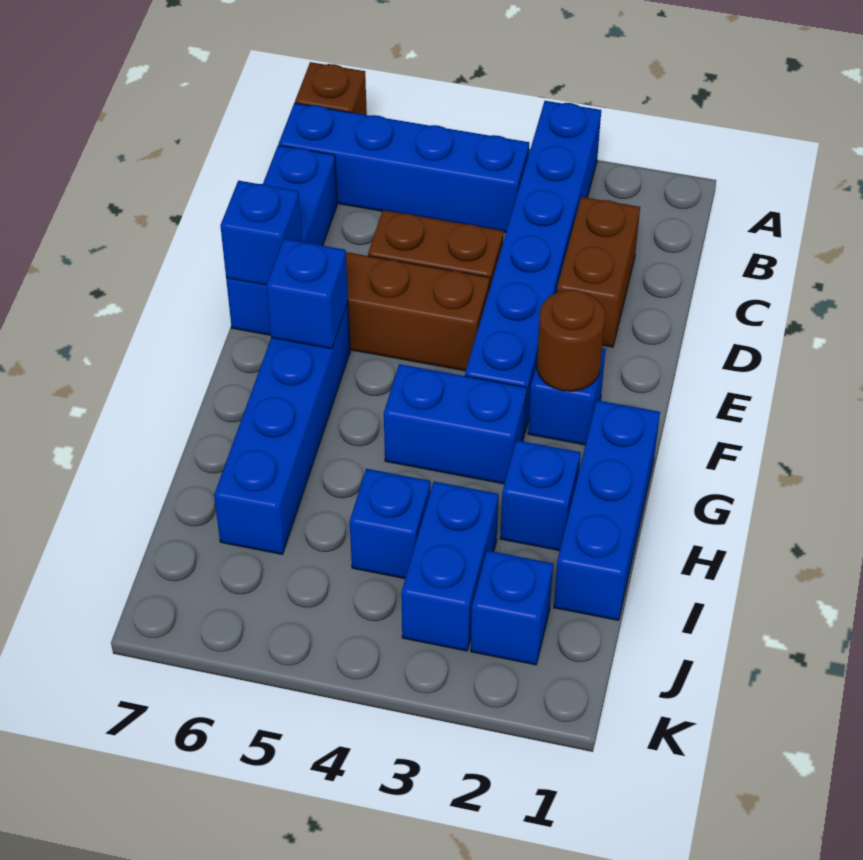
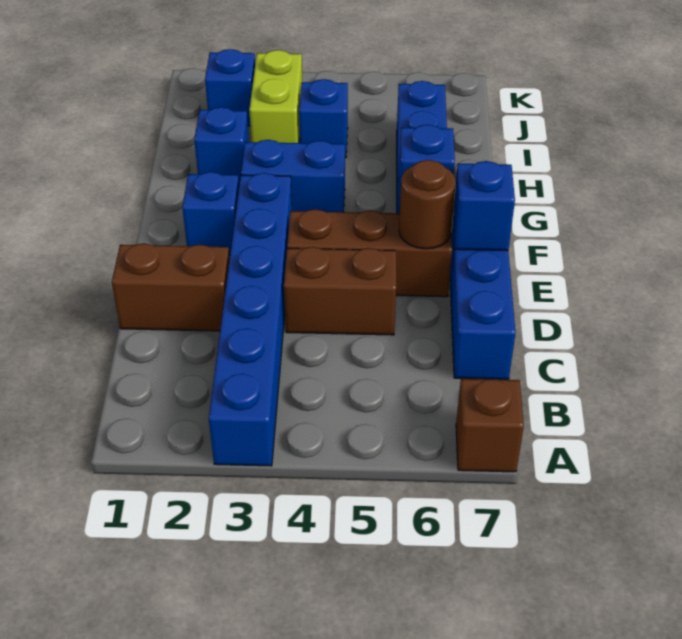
blue 1x4 brick [279,103,529,233] -> none
brown 1x2 brick [557,197,640,347] -> brown 1x2 brick turned to [112,243,230,331]
brown 1x1 round brick [537,290,605,391] -> brown 1x1 round brick moved to [399,160,456,249]
blue 1x3 brick [554,400,660,620] -> none
blue 1x2 brick [401,482,498,651] -> lime 1x2 brick [249,50,302,143]

